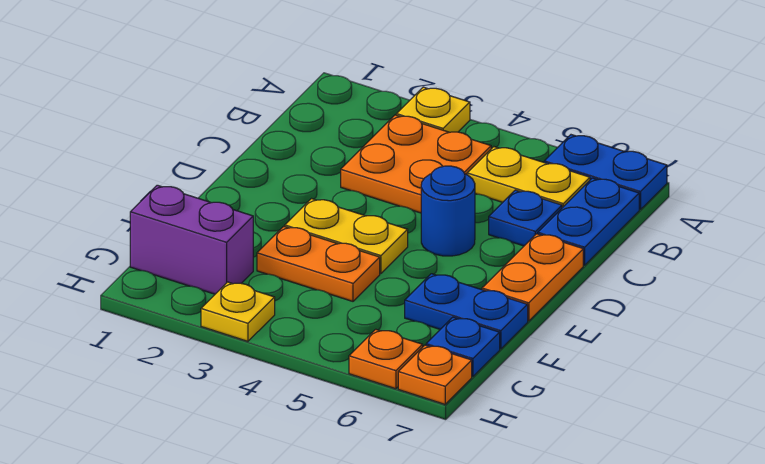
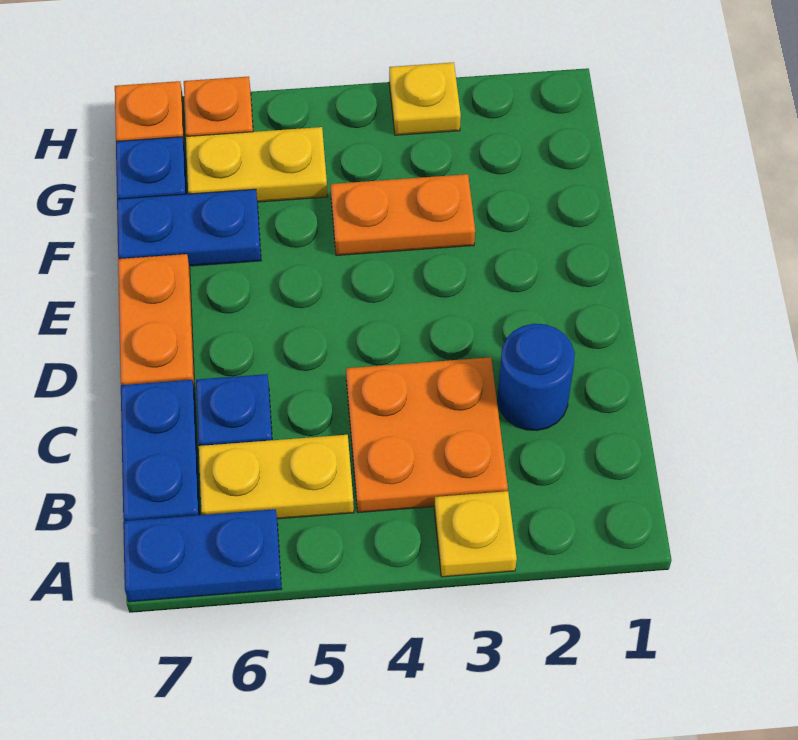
blue 1x1 round brick [421,166,475,256] -> blue 1x1 round brick moved to [498,324,575,431]
yellow 1x2 plate [285,199,408,274] -> yellow 1x2 plate moved to [186,127,328,202]
purple 1x2 brick [130,185,253,294] -> none

